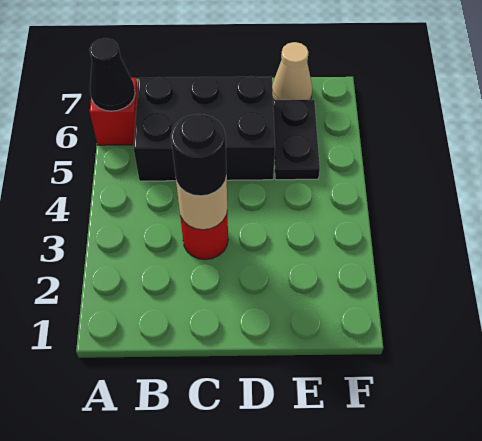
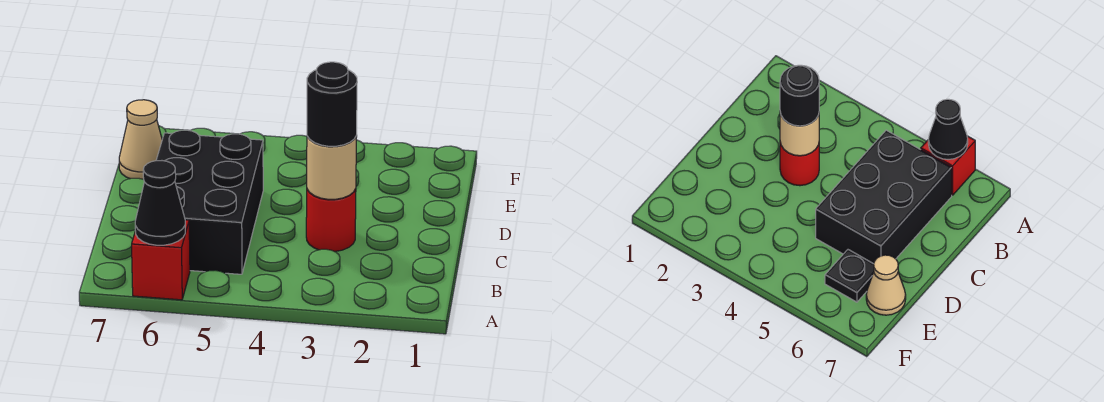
black 1x2 plate [273,100,320,180] -> black 1x1 plate [825,250,874,302]

